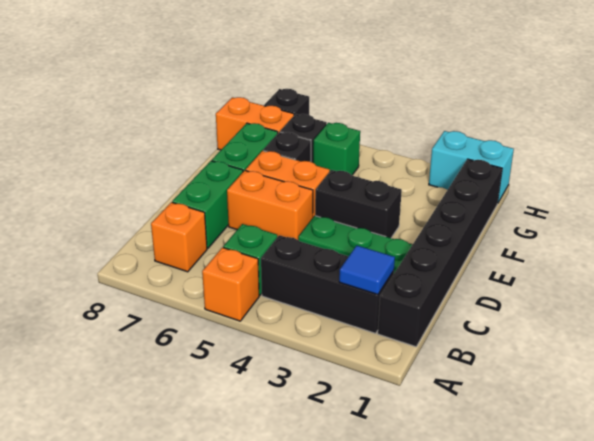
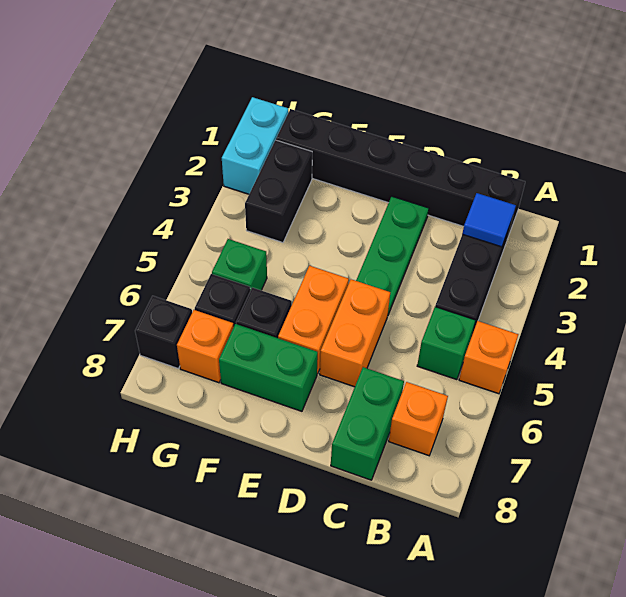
green 1x2 brick [172,161,243,248] -> green 1x2 brick turned to [331,367,404,480]
black 1x2 brick [315,170,402,238] -> black 1x2 brick moved to [245,140,312,243]
orange 1x2 brick [216,97,294,150] -> orange 1x1 brick [177,310,234,383]

